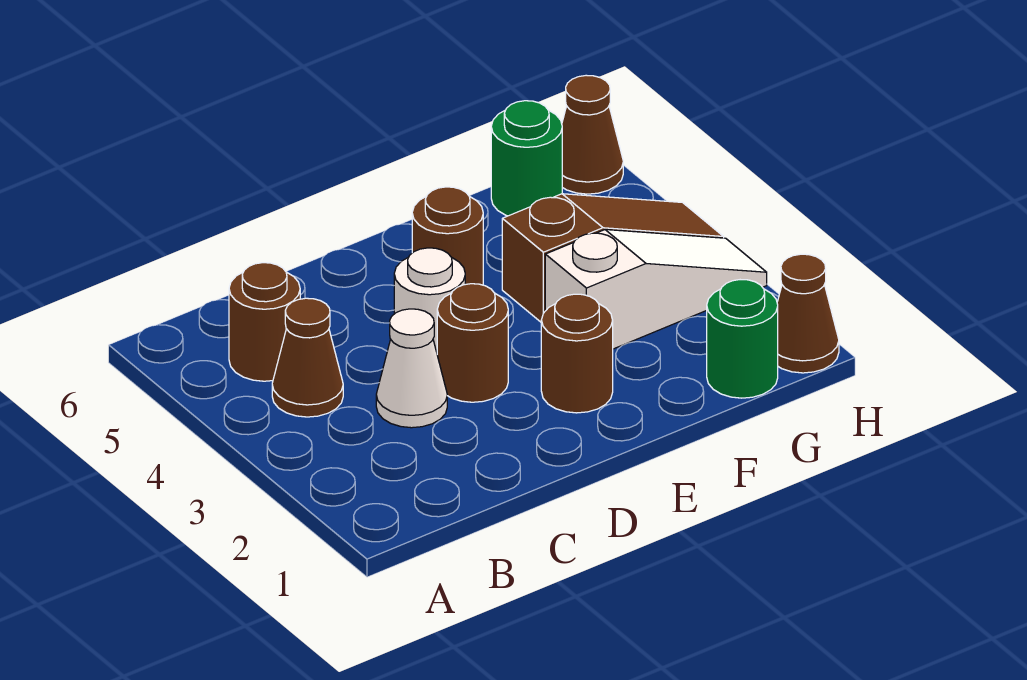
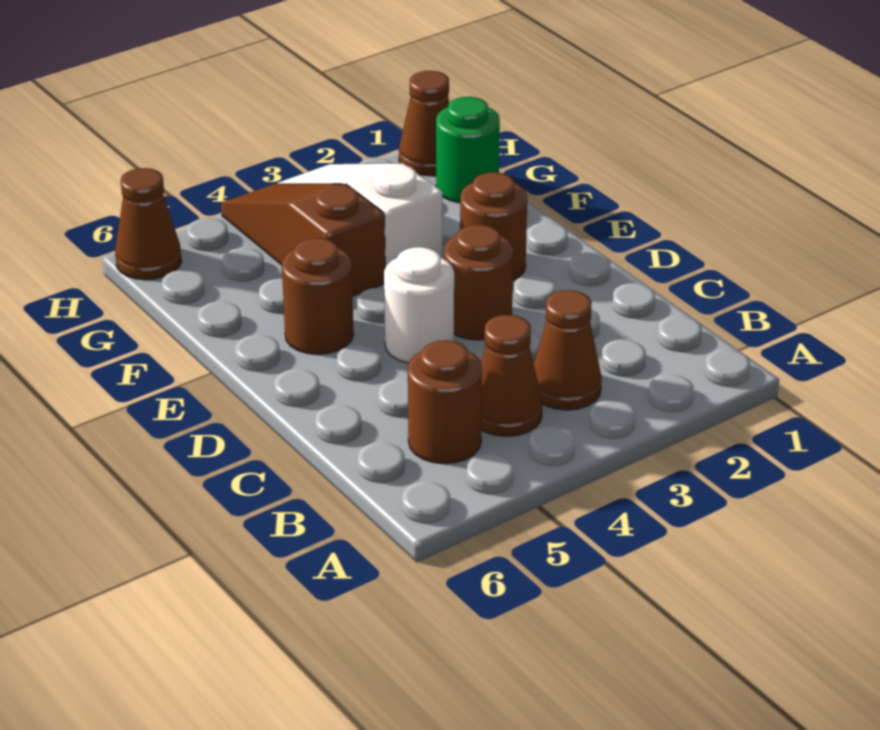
none -> brown 1x1 cone [534,290,602,410]
white 1x1 cone [376,309,447,428] -> none
green 1x1 round brick [491,101,562,216] -> none

